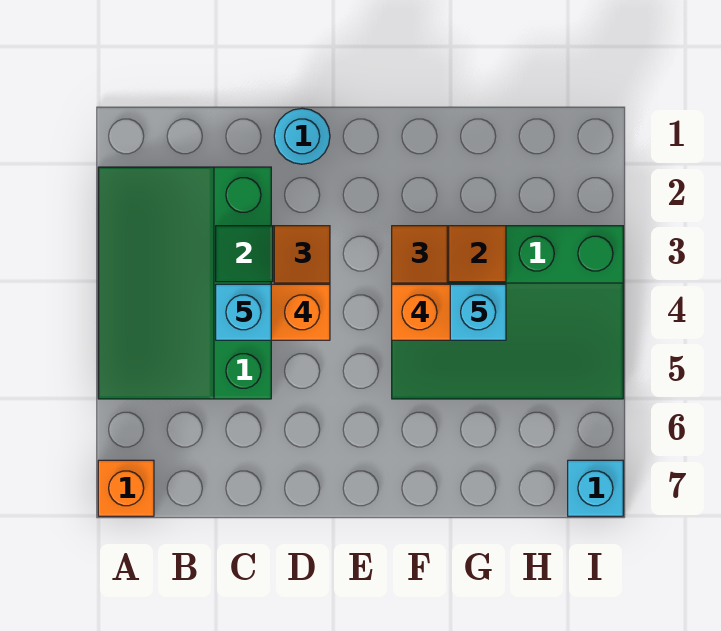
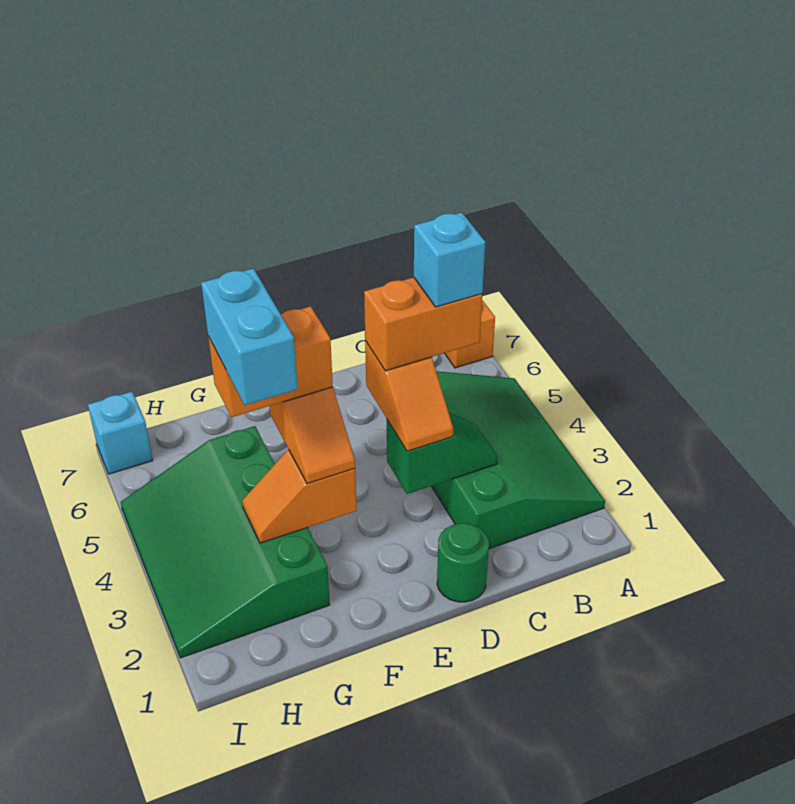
cyan 1x1 round brick [274,108,330,164] -> green 1x1 round brick [437,523,489,602]
green 3x4 slope [392,226,623,399] -> green 3x4 slope turned to [121,426,330,658]
cyan 1x1 brick [450,284,506,340] -> cyan 1x2 brick [201,268,298,405]

